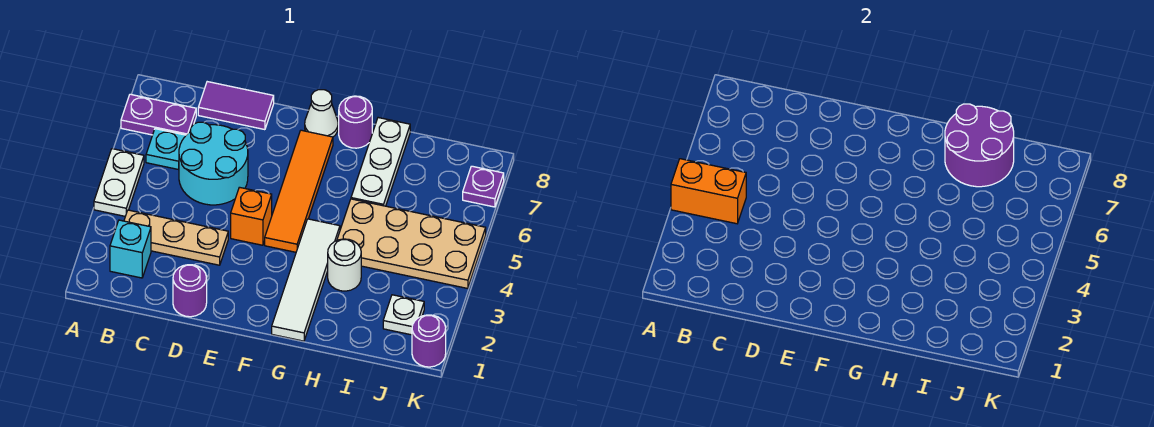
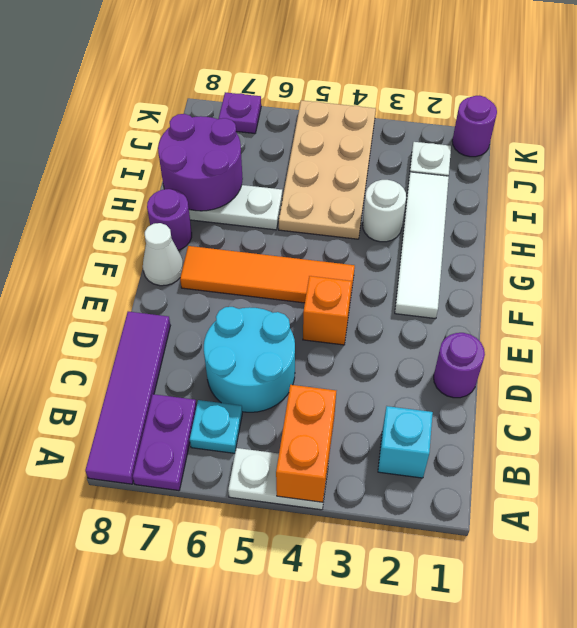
tan 1x3 plate [124,210,228,265] -> none
purple 1x2 tile [198,82,274,130] -> purple 1x4 tile [85,312,170,484]
white 1x4 tile [272,219,340,341] -> white 1x4 tile turned to [395,172,449,319]

